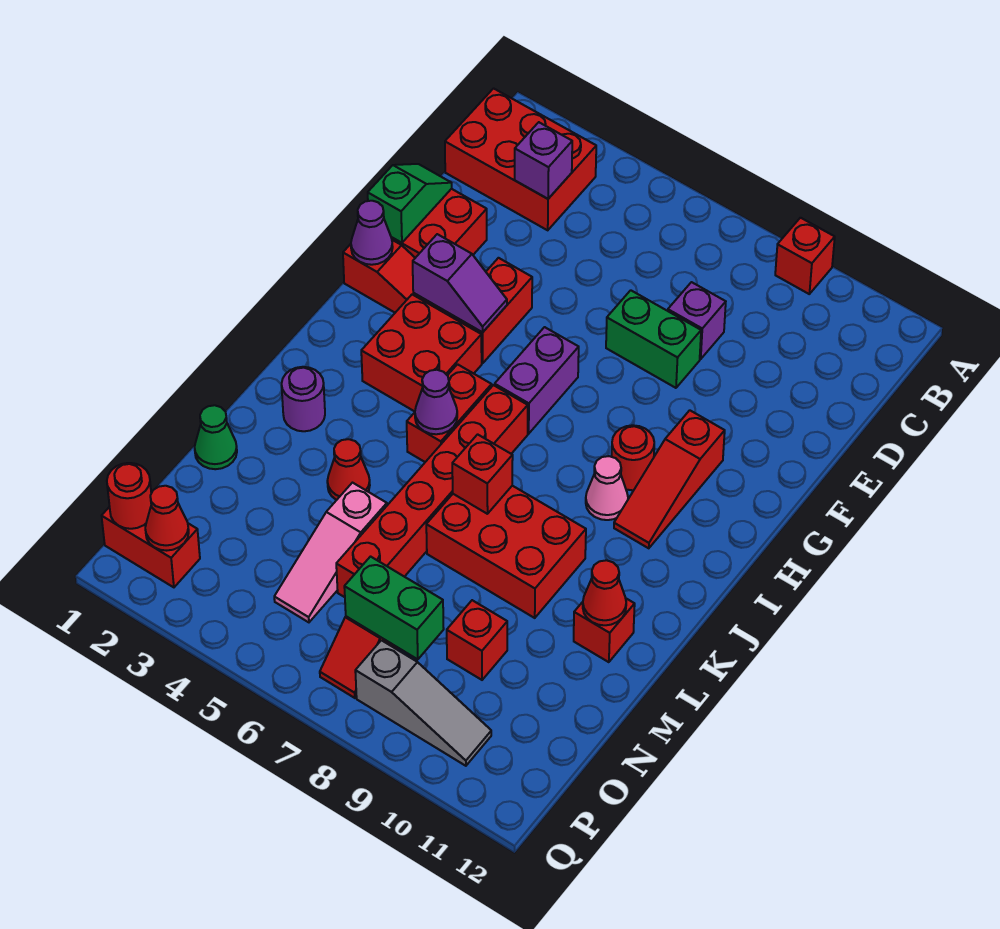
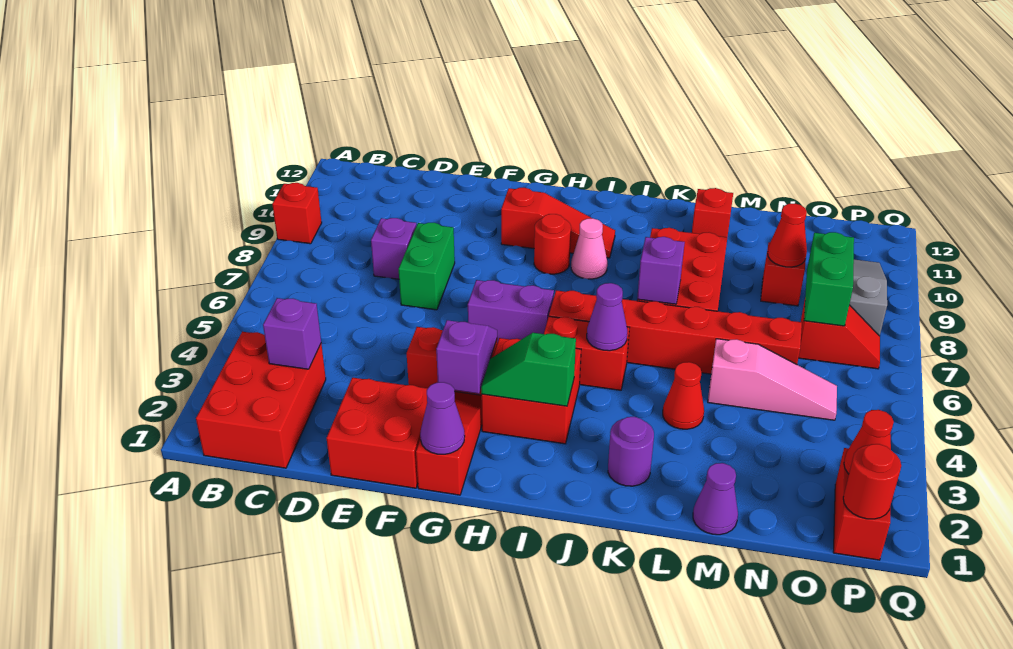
green 1x2 slope [368,164,452,243] -> green 1x2 slope moved to [481,333,576,406]
red 1x1 brick [452,434,513,514] -> purple 1x1 brick [637,237,685,304]
red 1x1 cone [583,560,626,625] -> red 1x1 cone moved to [768,204,807,267]
green 1x1 cone [195,405,237,469] -> purple 1x1 cone [693,463,738,535]

